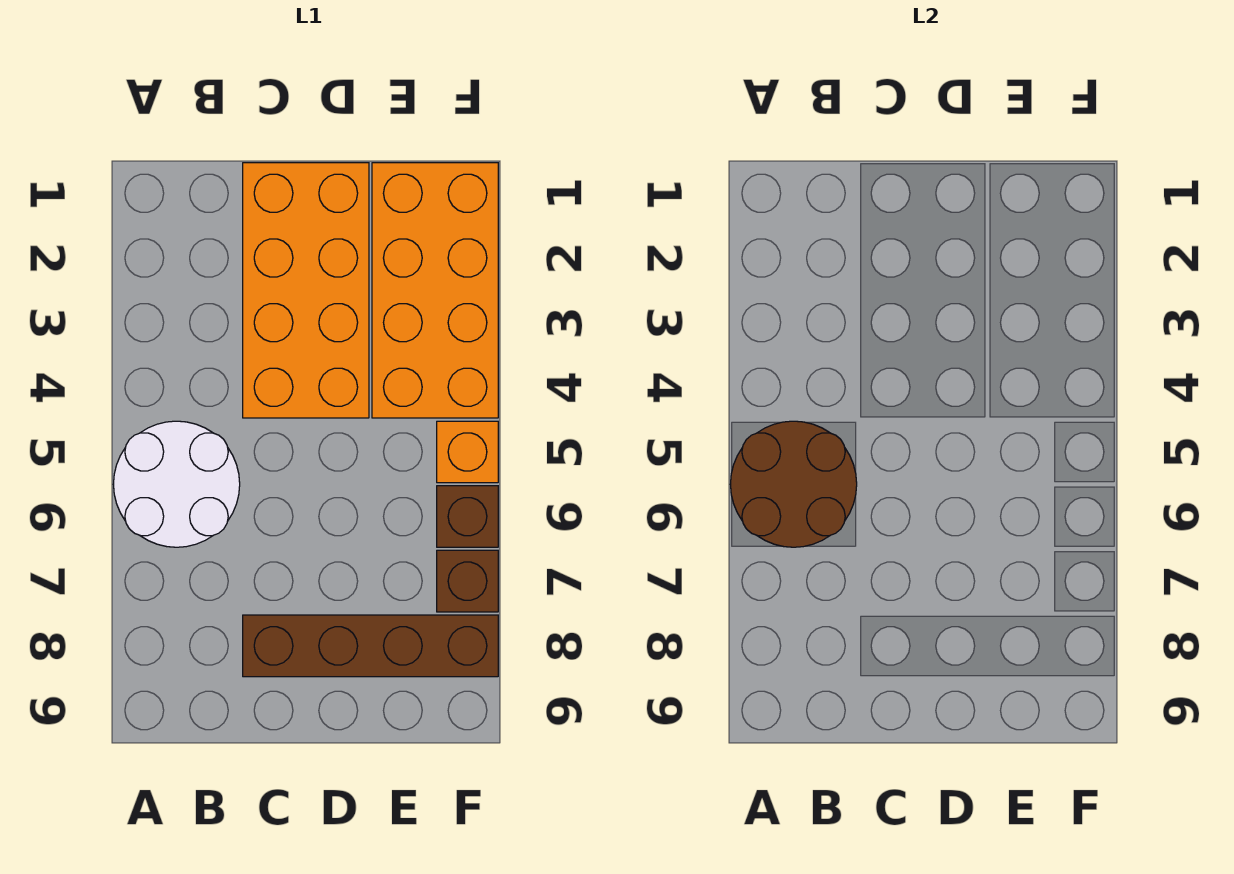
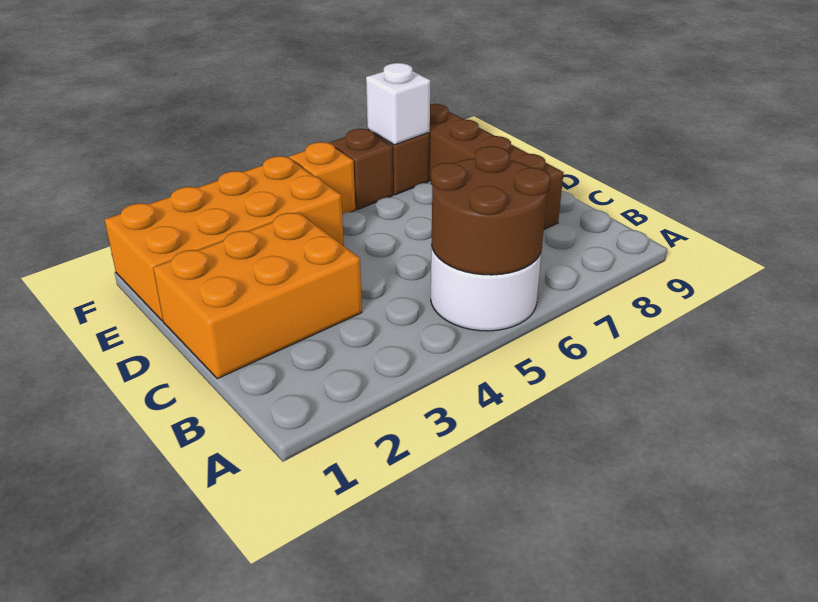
orange 2x4 brick [243,163,369,418] -> orange 2x3 brick [153,213,362,379]
none -> white 1x1 brick [366,63,430,145]

